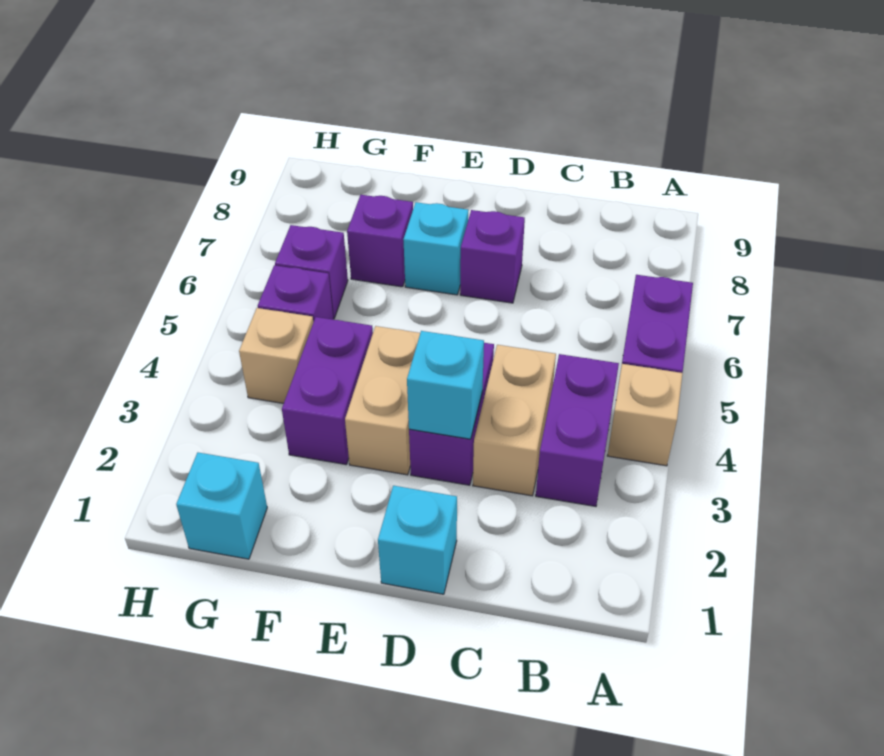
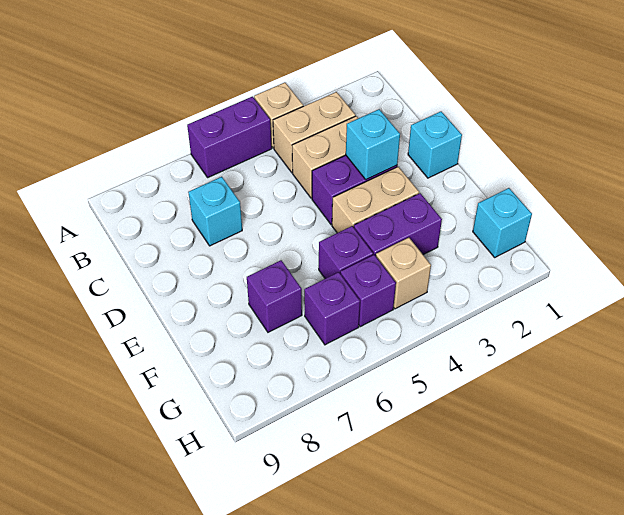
purple 1x2 brick [536,354,619,506] -> tan 1x2 brick [273,92,356,173]
purple 1x1 brick [460,210,525,303] -> purple 1x1 brick moved to [319,226,373,279]
cyan 1x1 brick [403,202,468,295] -> cyan 1x1 brick moved to [188,177,242,246]

